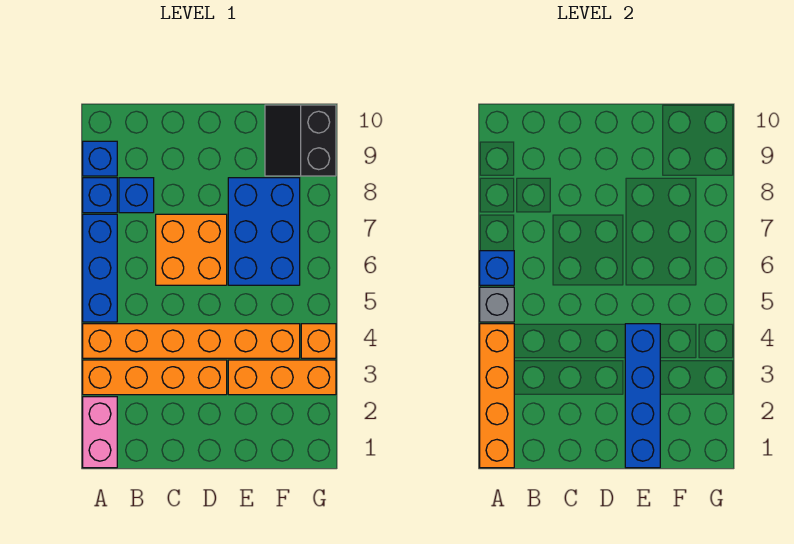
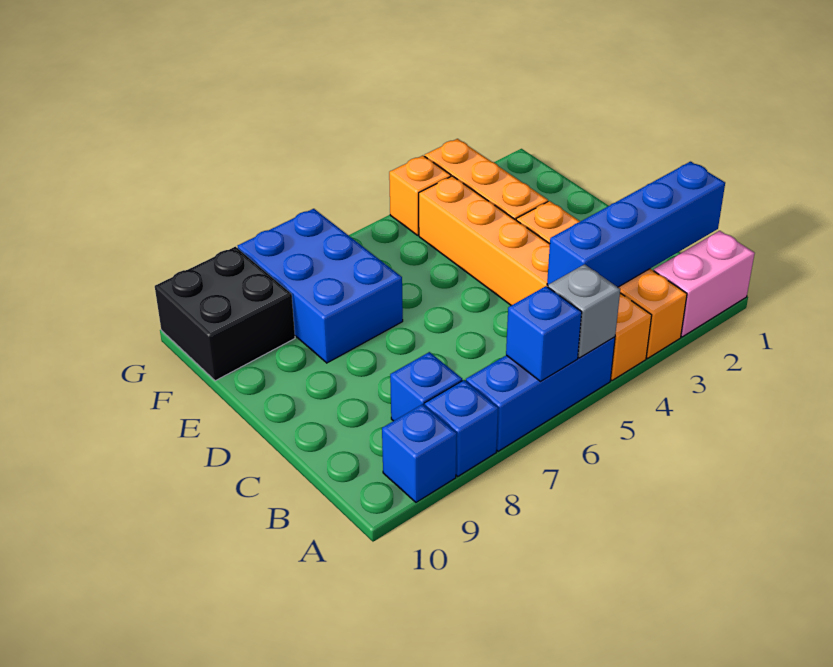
orange 1x4 brick [480,324,514,468] -> none
orange 2x2 brick [156,214,227,285] -> none
blue 1x4 brick [625,324,660,468] -> blue 1x4 brick moved to [547,162,725,287]
blue 2x3 brick [228,178,300,285] -> blue 2x3 brick turned to [238,209,403,363]
black 2x2 slope [265,105,336,176] -> black 2x2 brick [155,247,295,381]

